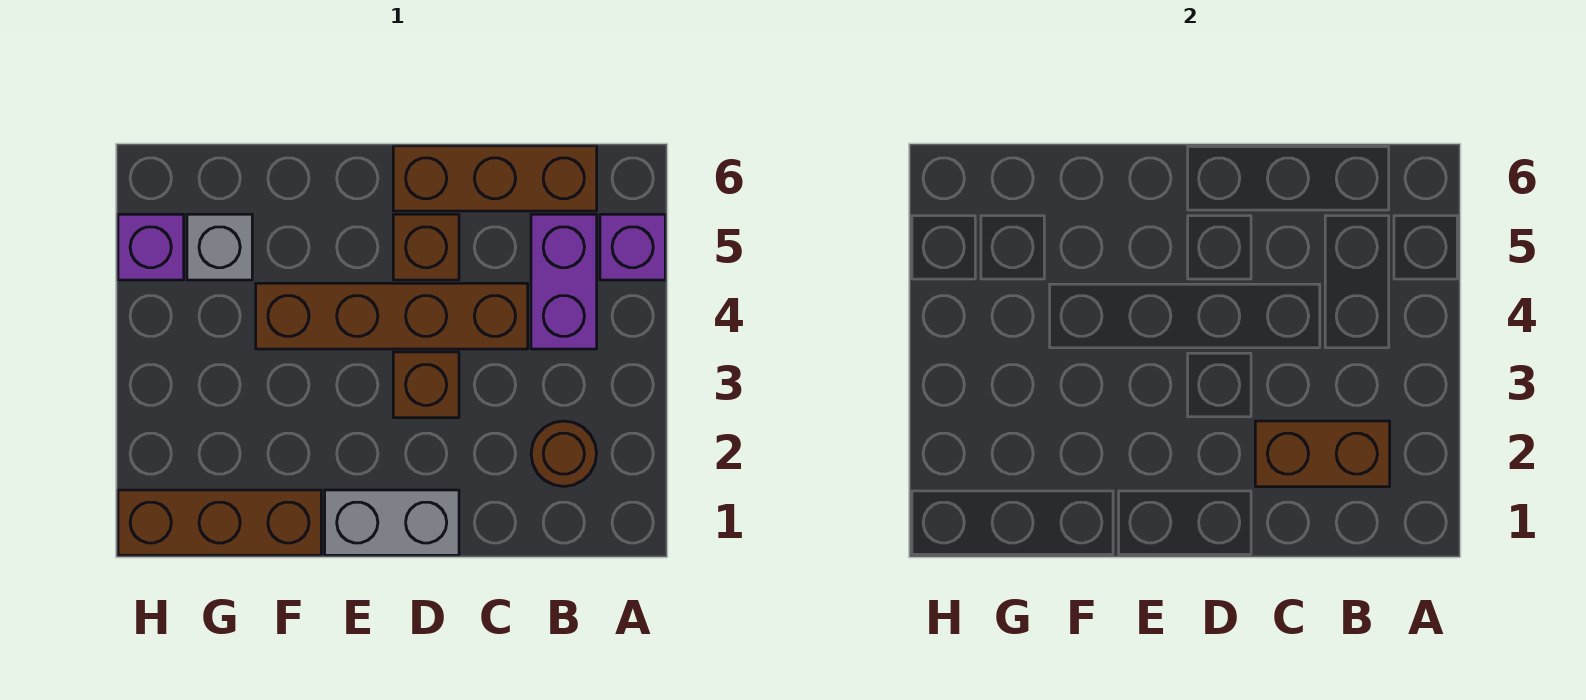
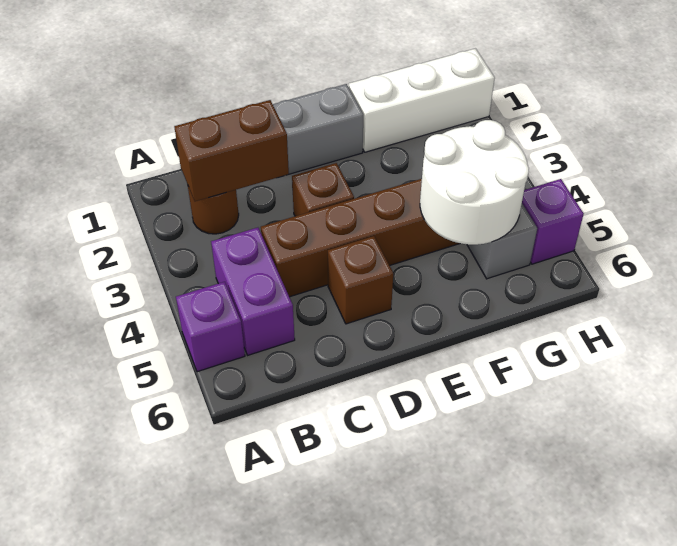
brown 1x3 brick [393,146,597,211] -> none
brown 1x3 brick [118,490,321,555] -> white 1x3 brick [349,49,495,152]
none -> white 2x2 round brick [420,120,529,245]

